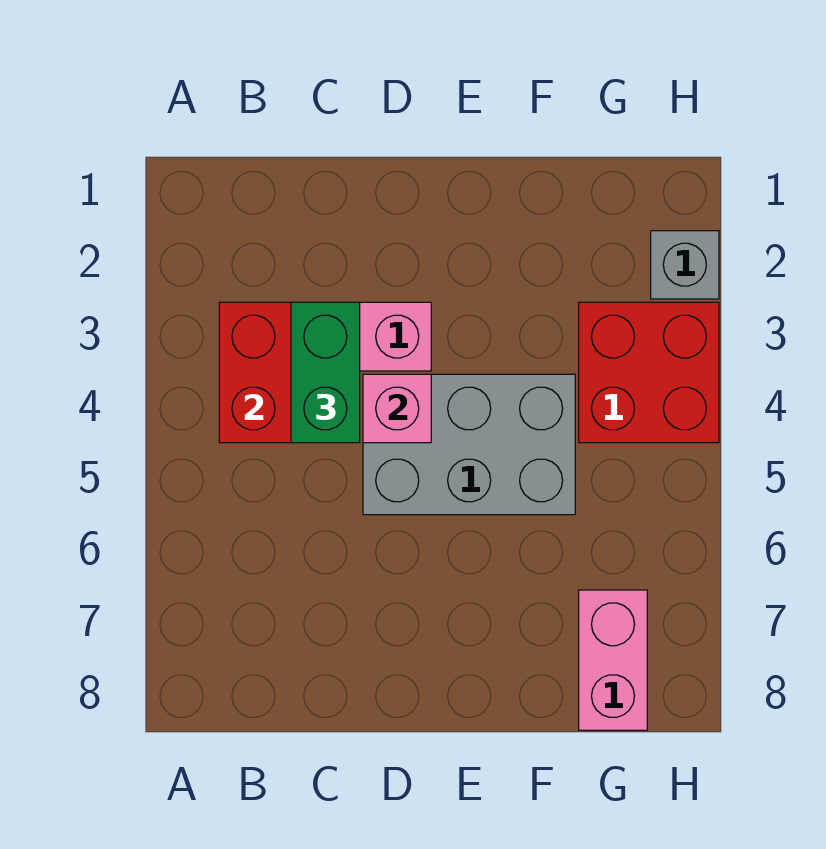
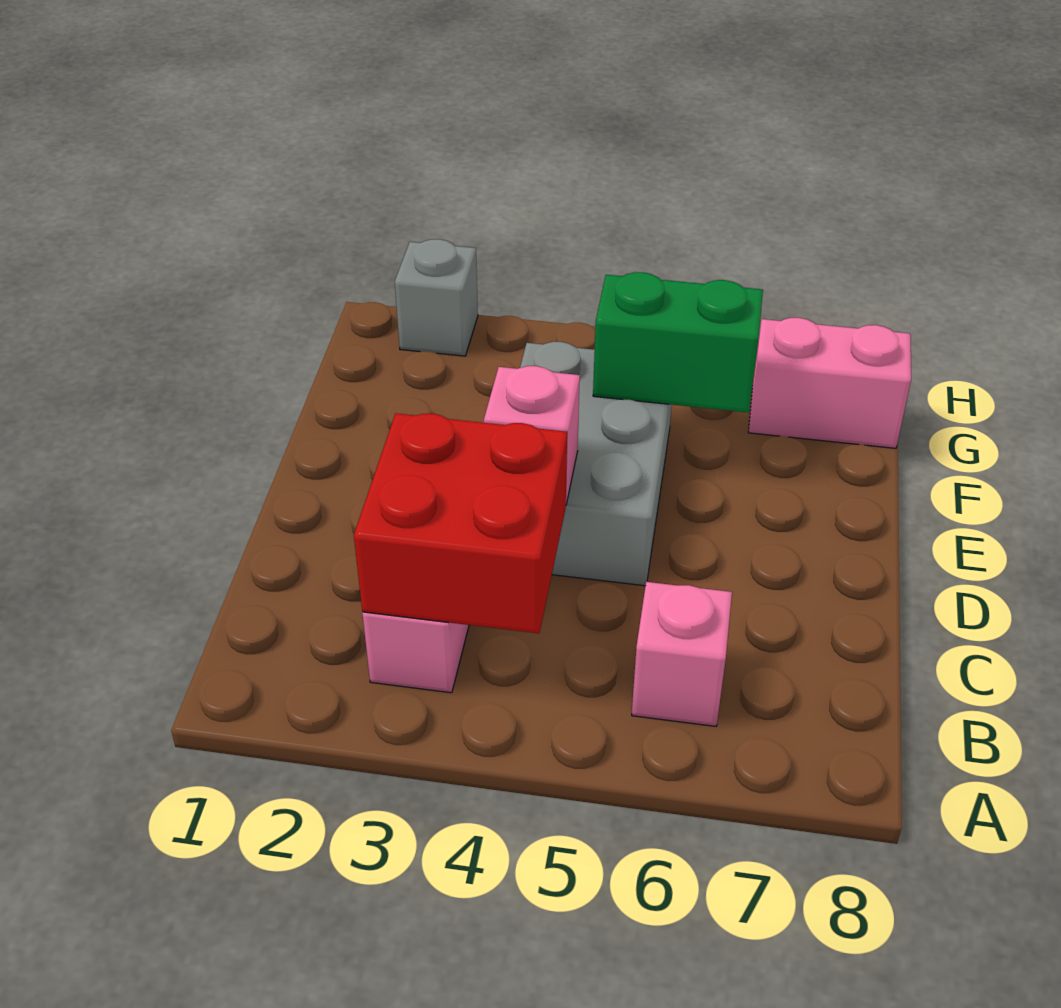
none -> pink 1x1 brick [632,582,732,726]
green 1x2 brick [291,302,360,443] -> green 1x2 brick moved to [593,272,763,413]
red 2x2 brick [579,302,719,443] -> none

